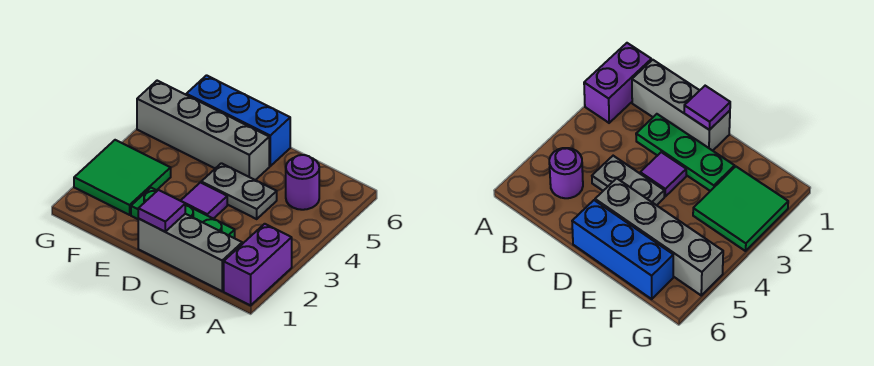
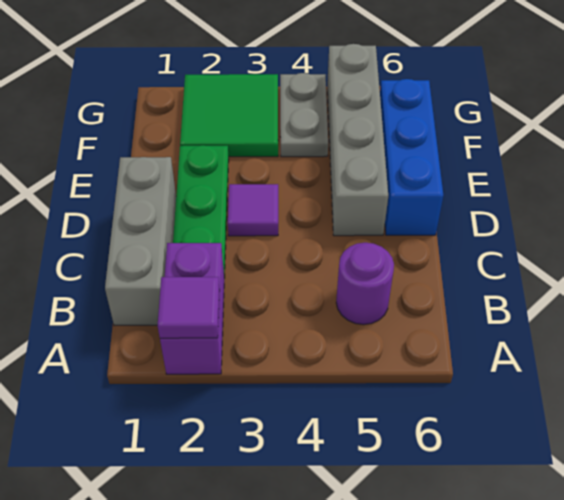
purple 1x2 brick [224,224,292,305] -> purple 1x2 brick turned to [160,243,224,374]
grey 1x2 plate [201,163,277,219] -> grey 1x2 plate moved to [280,73,328,157]
purple 1x1 tile [138,190,185,232] -> purple 1x1 tile moved to [157,277,220,338]

